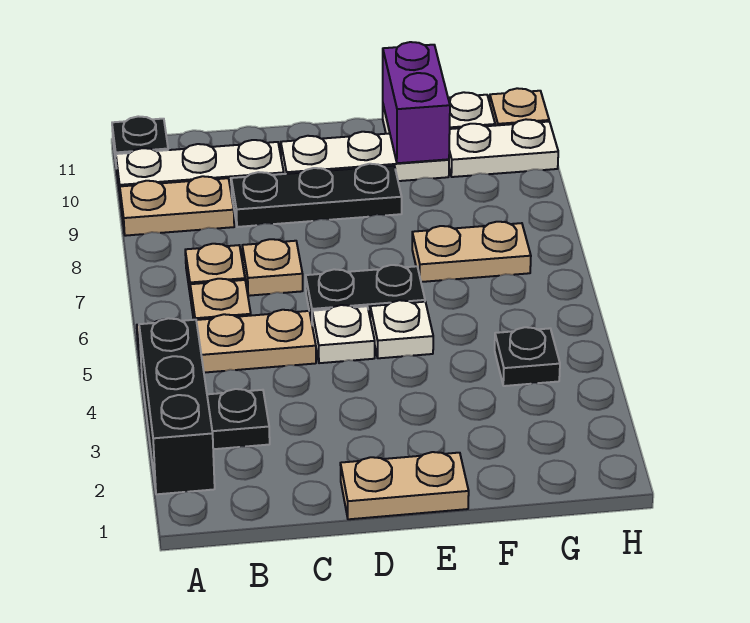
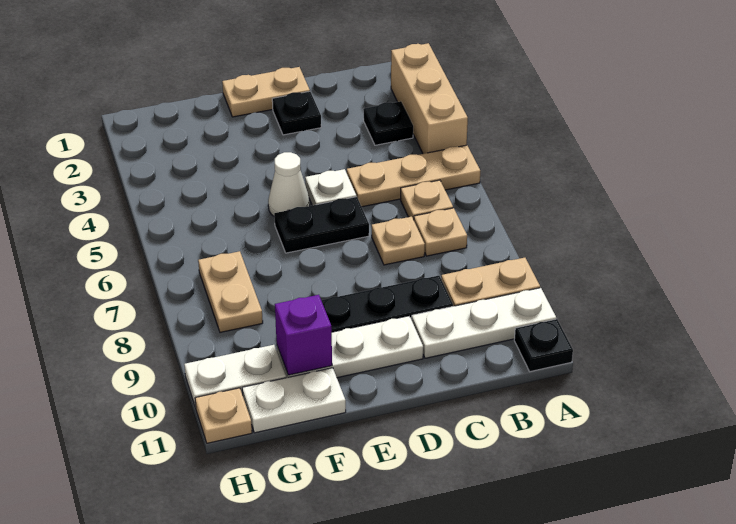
black 1x3 brick [139,318,215,494] -> tan 1x3 brick [391,43,468,154]
white 1x1 plate [370,300,433,358] -> white 1x1 cone [268,152,310,216]
tan 1x2 plate [412,222,531,282] -> tan 1x2 plate turned to [198,251,263,332]
purple 1x2 brick [383,42,450,163] -> purple 1x1 brick [275,295,332,375]
black 1x1 plate [495,327,560,386] -> black 1x1 plate moved to [272,91,321,135]

